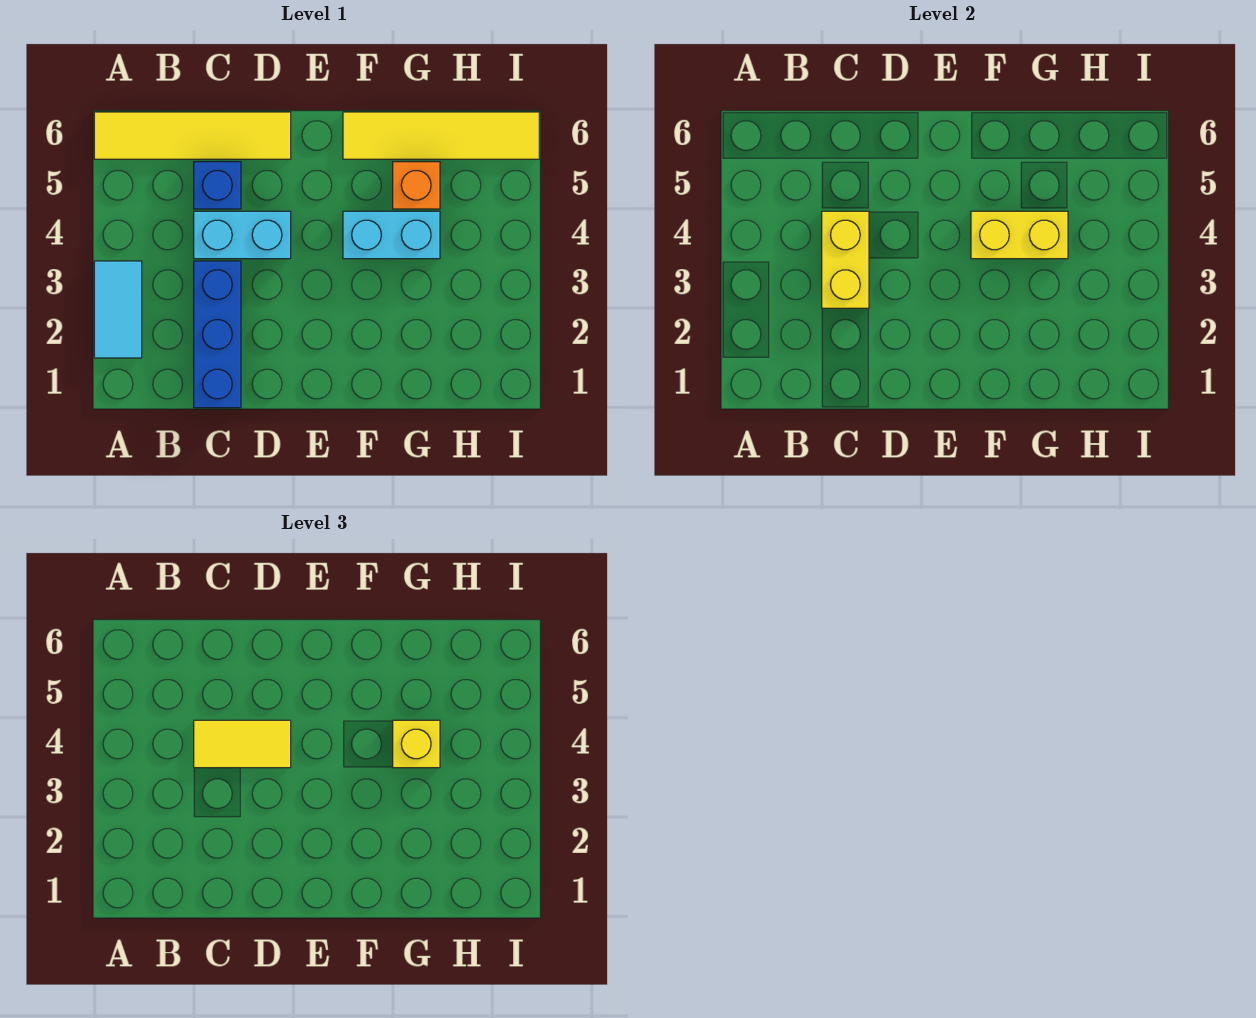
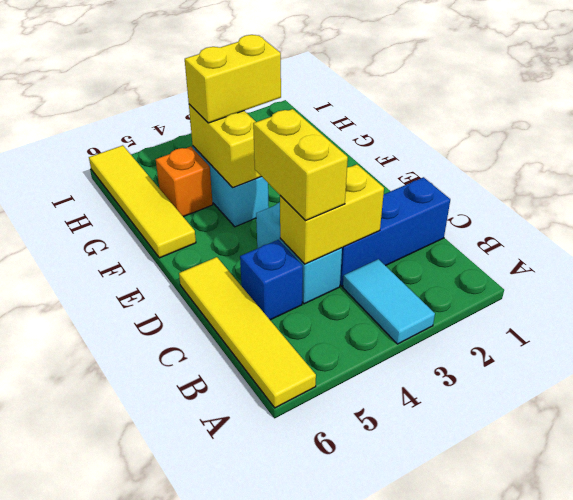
cyan 1x2 tile [94,261,142,358] -> cyan 1x2 tile turned to [343,259,435,344]
yellow 1x2 tile [194,720,291,768] -> yellow 1x2 brick [253,109,348,221]
yellow 1x1 brick [393,720,440,768] -> yellow 1x2 brick [185,35,281,123]

